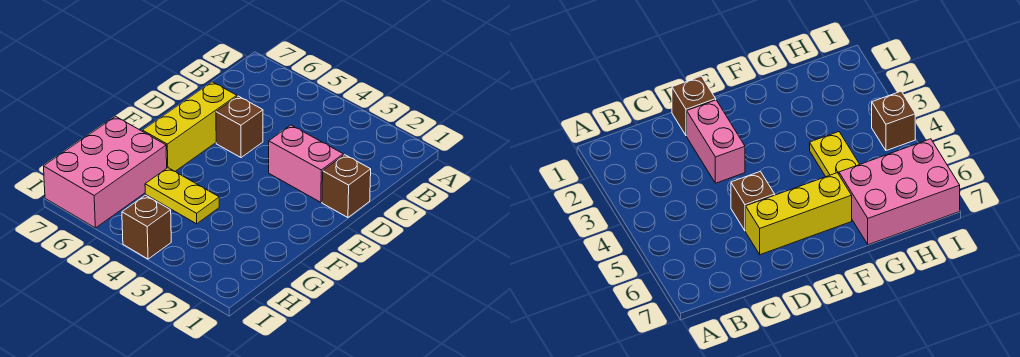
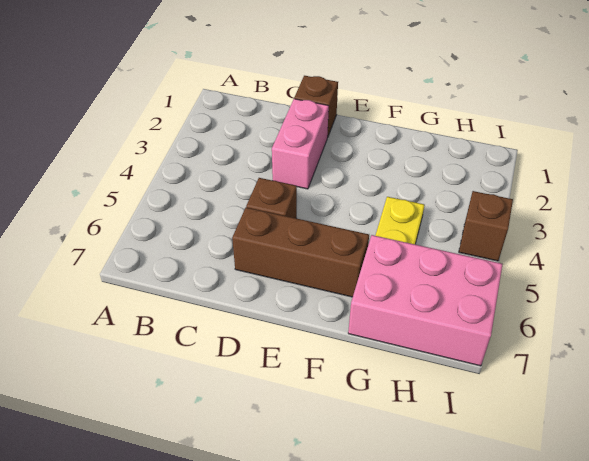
yellow 1x3 brick [143,82,237,171] -> brown 1x3 brick [232,208,369,297]

